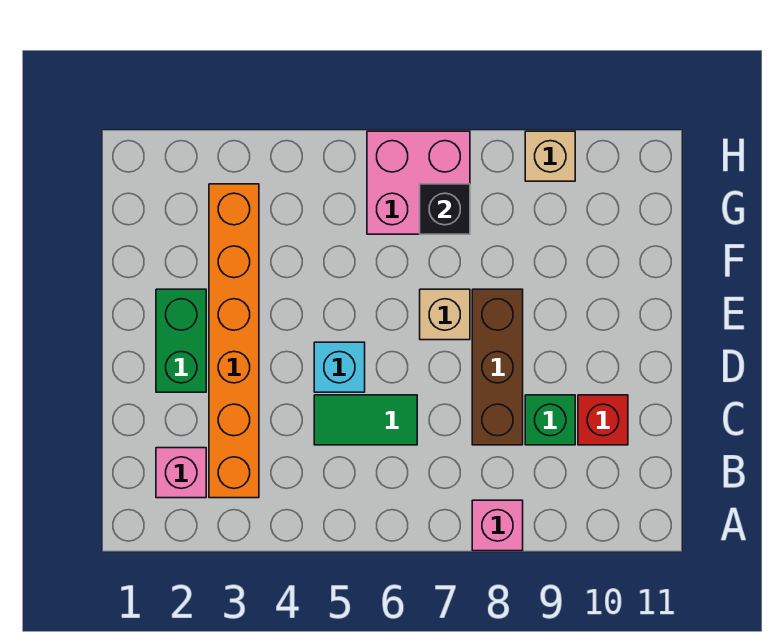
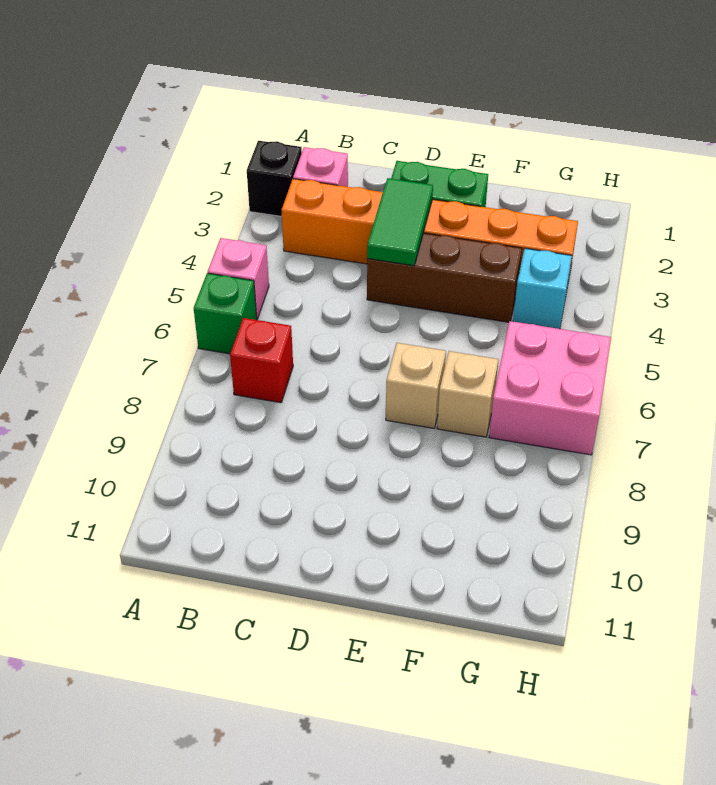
pink 1x1 brick [472,500,523,551] -> pink 1x1 brick moved to [208,238,269,319]
green 1x2 tile [314,395,417,445] -> green 1x2 tile moved to [367,178,433,266]
brown 1x3 brick [472,289,523,445] -> brown 1x3 brick moved to [367,233,522,322]
green 1x1 brick [525,395,575,445] -> green 1x1 brick moved to [194,273,257,354]
red 1x1 brick [578,395,628,445] -> red 1x1 brick moved to [230,318,293,403]
cyan 1x1 brick [314,342,365,392] -> cyan 1x1 brick moved to [513,248,572,329]
black 1x1 brick [420,184,470,234] -> black 1x1 brick moved to [247,141,302,216]
tan 1x1 brick [525,131,575,181] -> tan 1x1 brick moved to [437,351,499,437]

